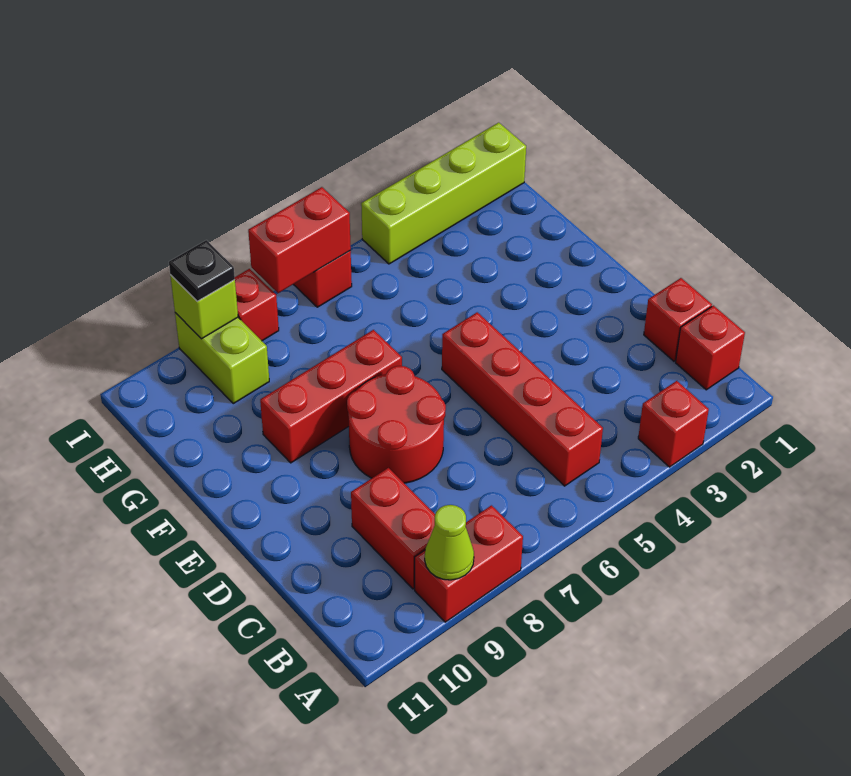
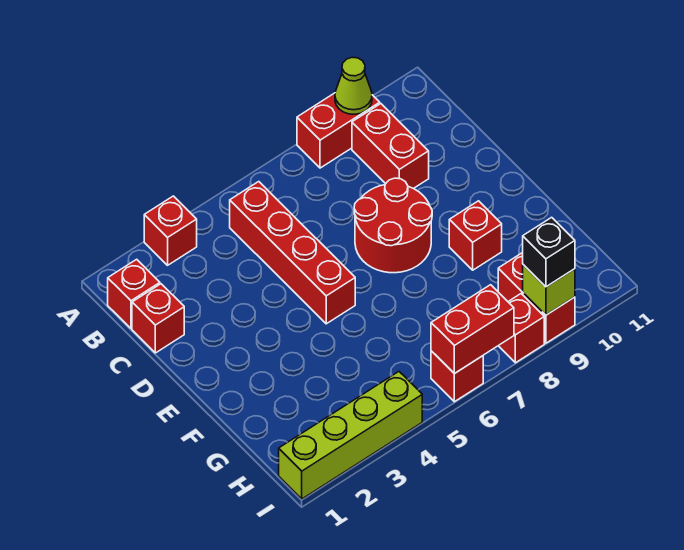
red 1x3 brick [260,330,402,463] -> red 1x1 brick [449,201,502,270]
lime 1x2 brick [175,313,269,404] -> red 1x2 brick [498,253,575,343]
black 1x1 plate [169,240,235,301] -> black 1x1 brick [523,217,575,287]

